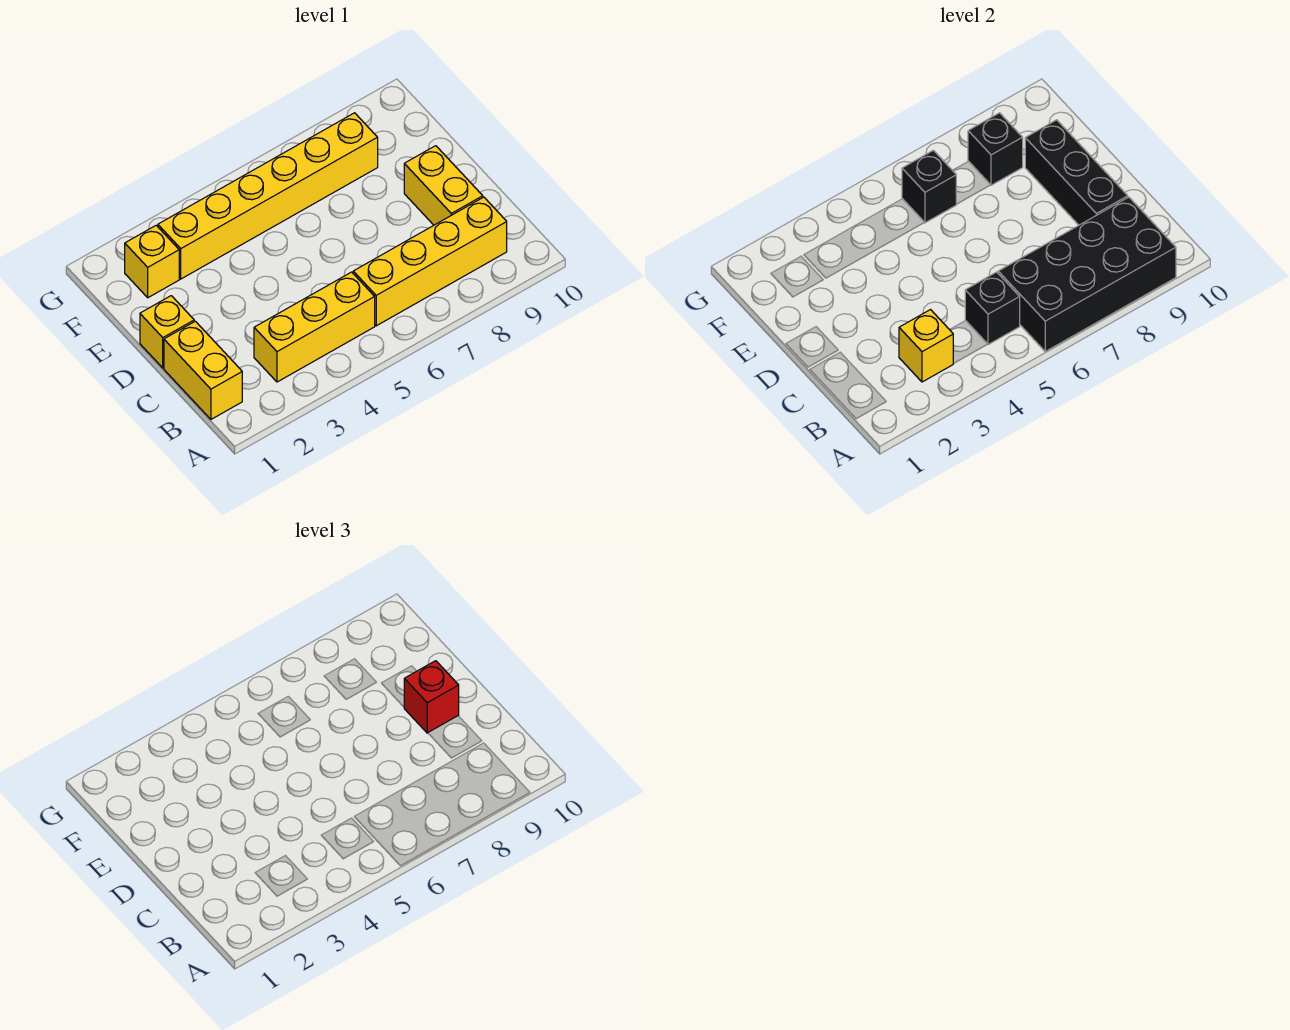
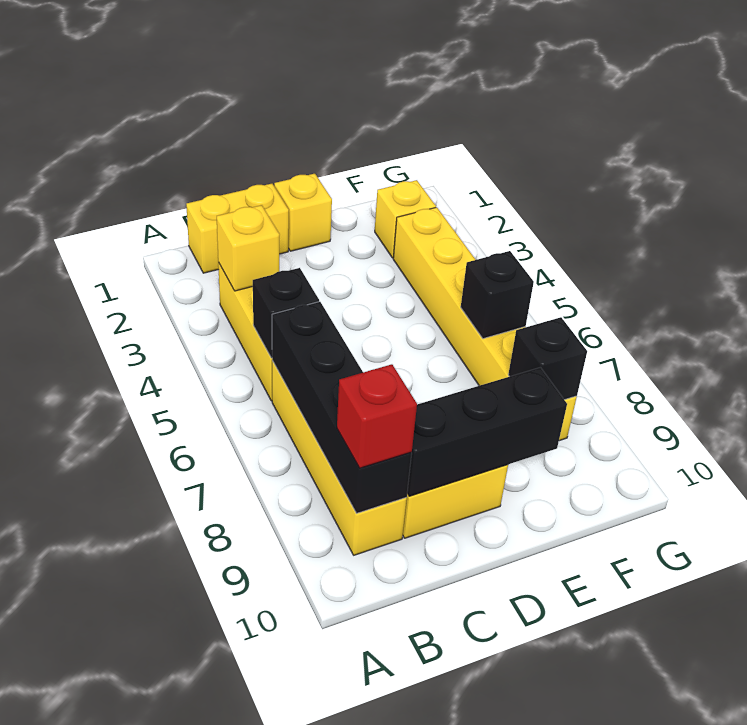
black 2x4 brick [998,197,1176,351] -> black 1x4 brick [272,302,412,513]
red 1x1 brick [404,661,459,733] -> red 1x1 brick moved to [337,364,417,468]

